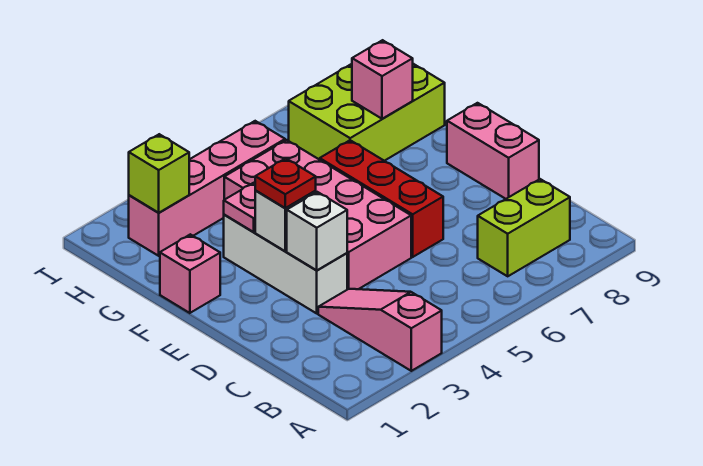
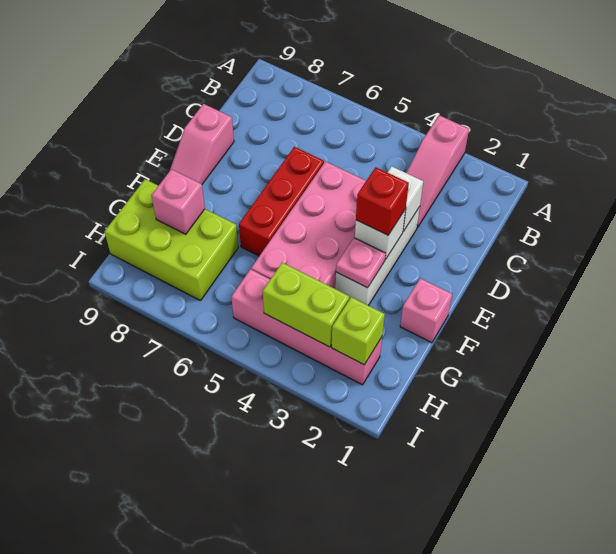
lime 1x2 brick [478,179,570,276] -> lime 1x2 brick moved to [263,263,349,347]
pink 1x2 brick [447,103,539,199] -> pink 1x2 slope [170,104,234,184]
red 1x1 plate [255,158,316,208] -> red 1x1 brick [356,167,409,235]

